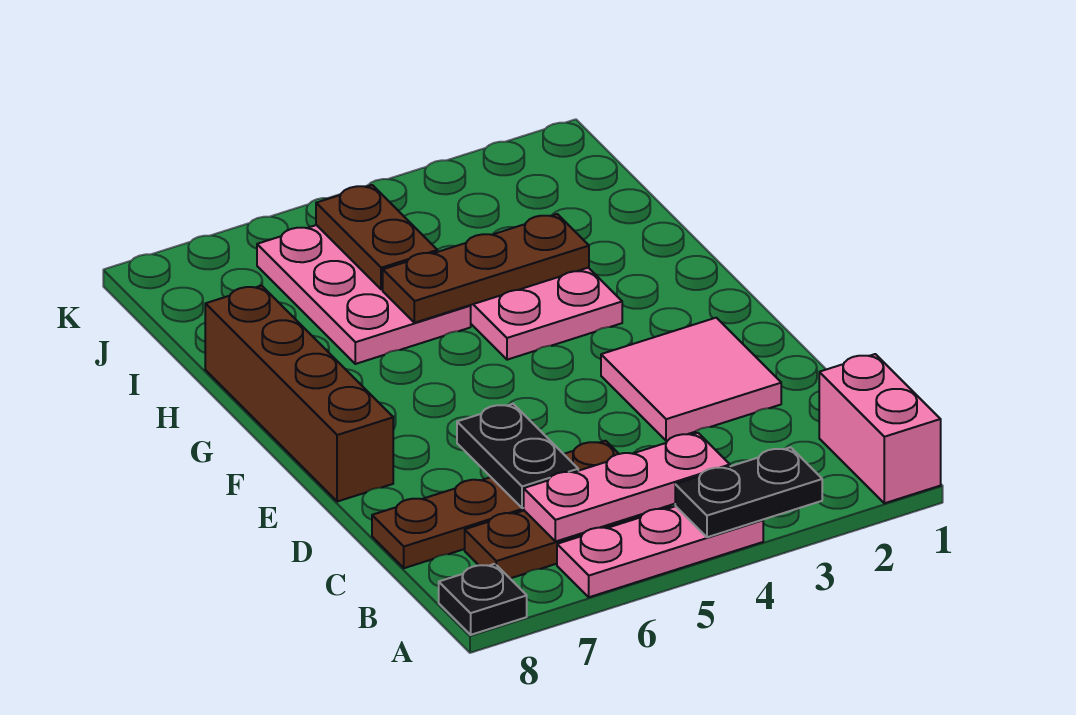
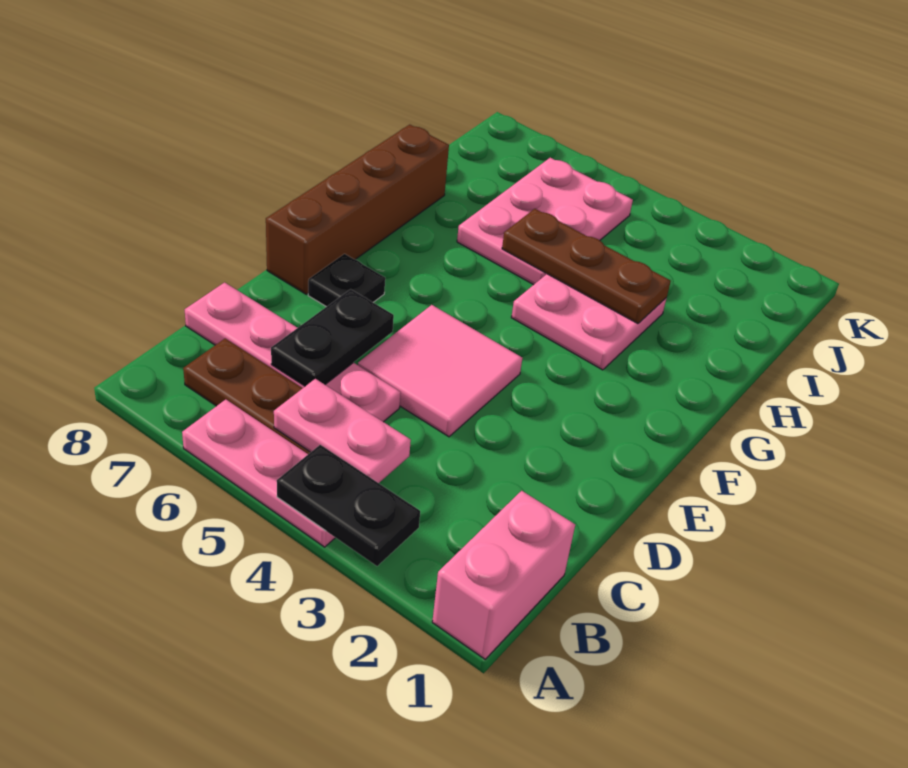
black 1x1 plate [439,564,527,635] -> black 1x1 plate moved to [308,254,385,307]
pink 1x3 plate [524,433,730,542] -> pink 1x2 plate [274,379,411,483]
brown 1x4 plate [372,441,619,568] -> pink 1x4 plate [185,282,401,422]
pink 2x2 tile [601,318,781,441] -> pink 2x2 tile moved to [358,305,522,437]
brown 1x2 plate [316,185,437,289] -> none

